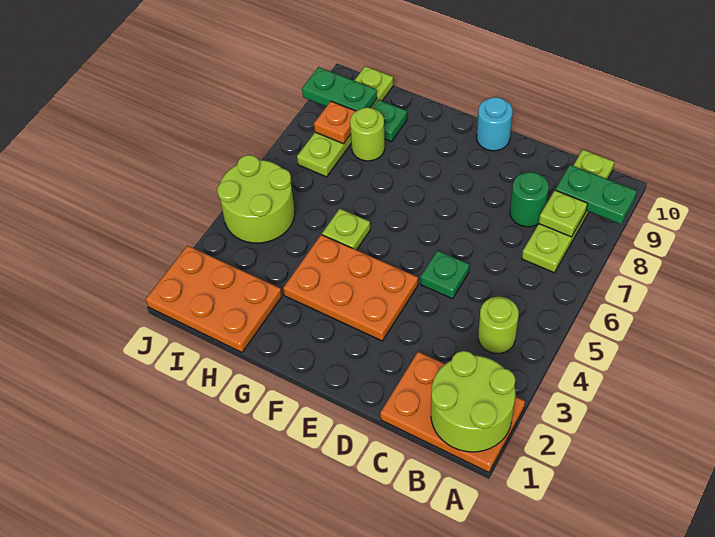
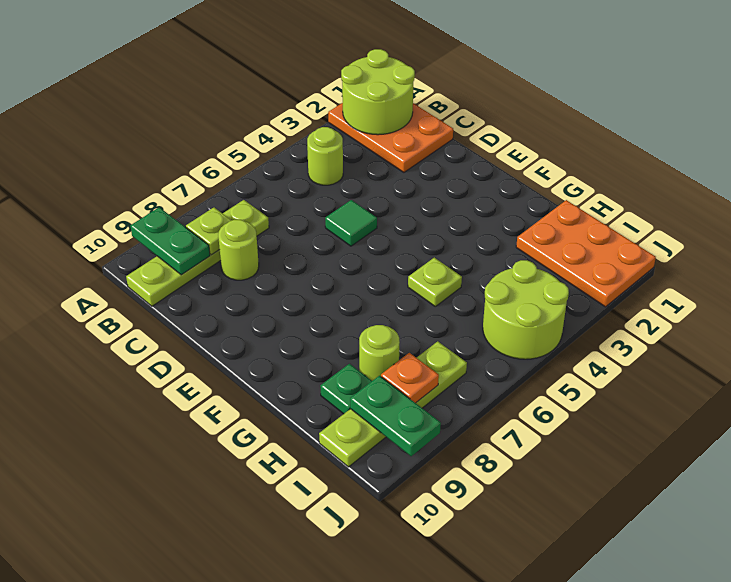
green 1x1 round brick [510,172,549,227] -> lime 1x1 round brick [218,220,259,280]
green 1x1 plate [421,251,470,299] -> green 1x1 tile [325,200,377,246]
orange 2x3 plate [283,235,418,341] -> none
cyan 1x1 round brick [477,97,512,151] -> none

